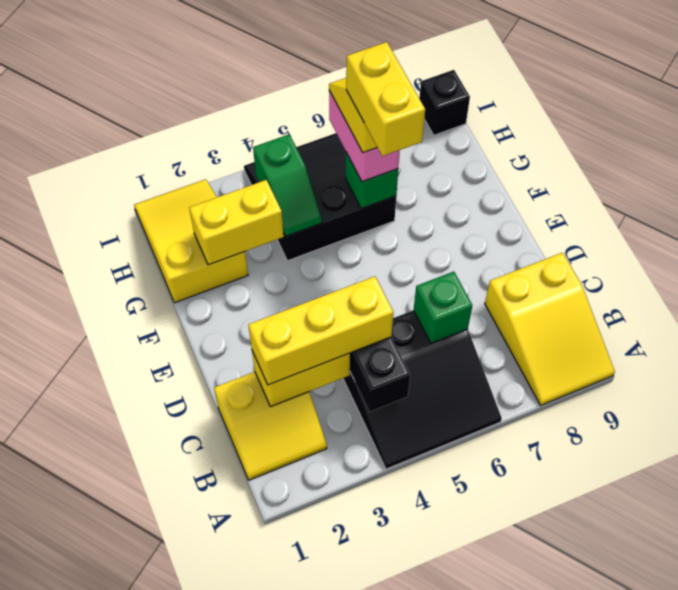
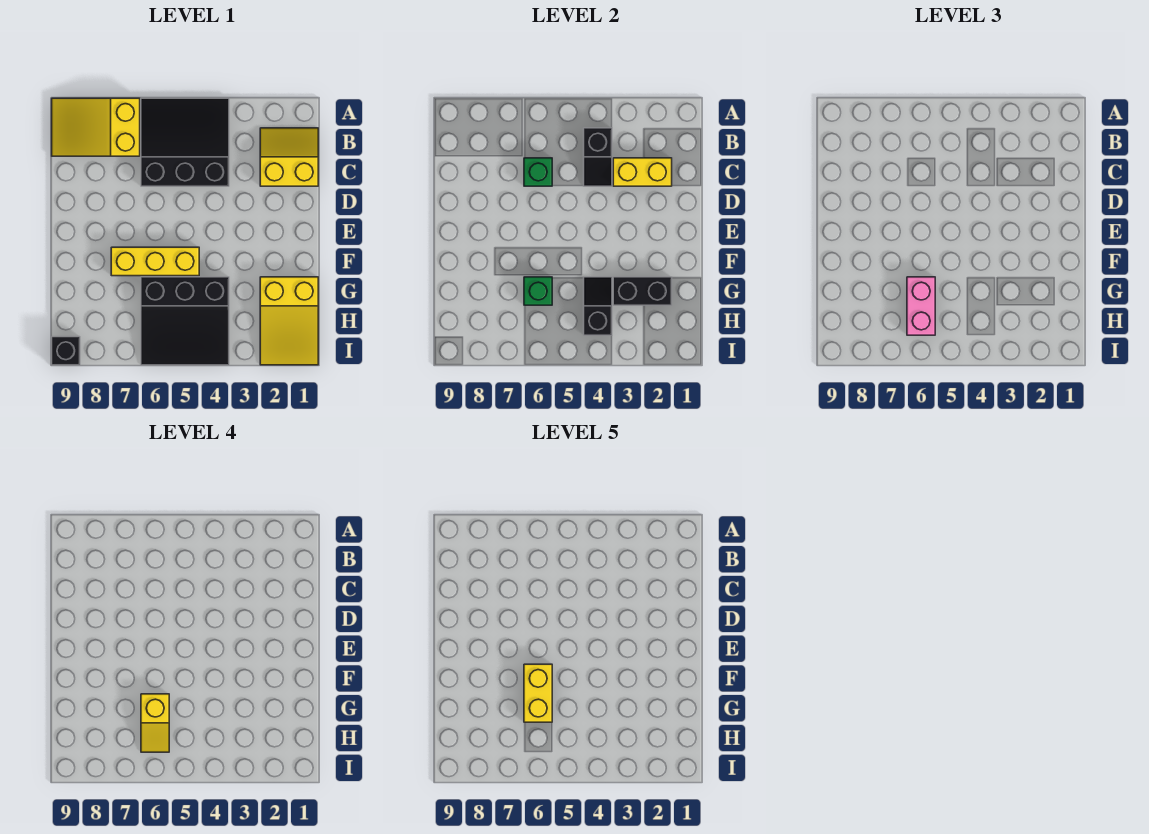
yellow 2x3 slope [485,253,615,405] -> yellow 2x3 slope turned to [52,98,140,156]
yellow 1x3 brick [248,276,393,385] -> yellow 1x3 brick moved to [111,247,199,276]
yellow 1x2 brick [189,180,284,265] -> black 1x2 brick [613,277,672,305]
green 1x2 slope [253,134,322,236] -> black 1x2 slope [584,277,612,335]

